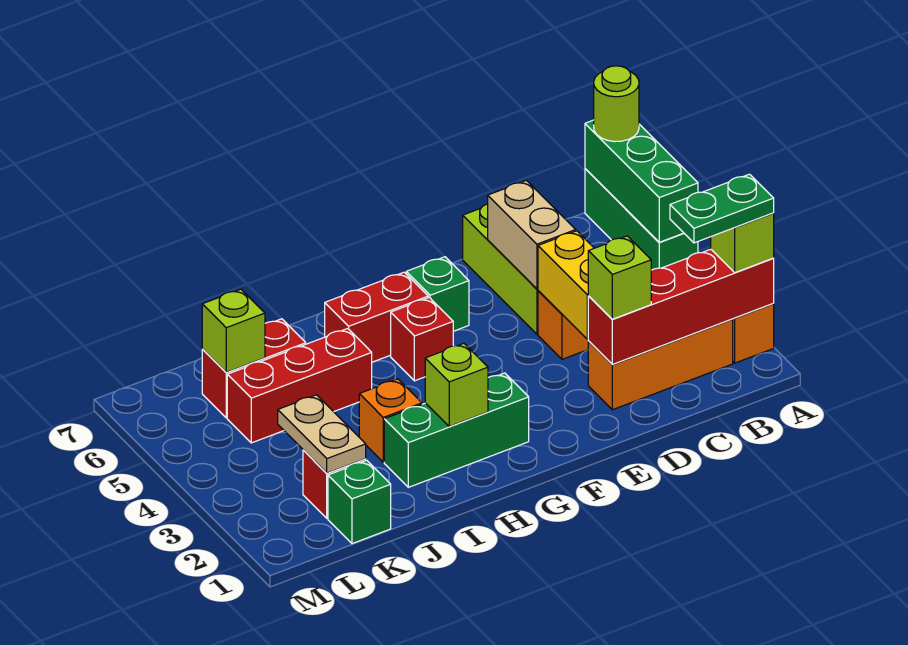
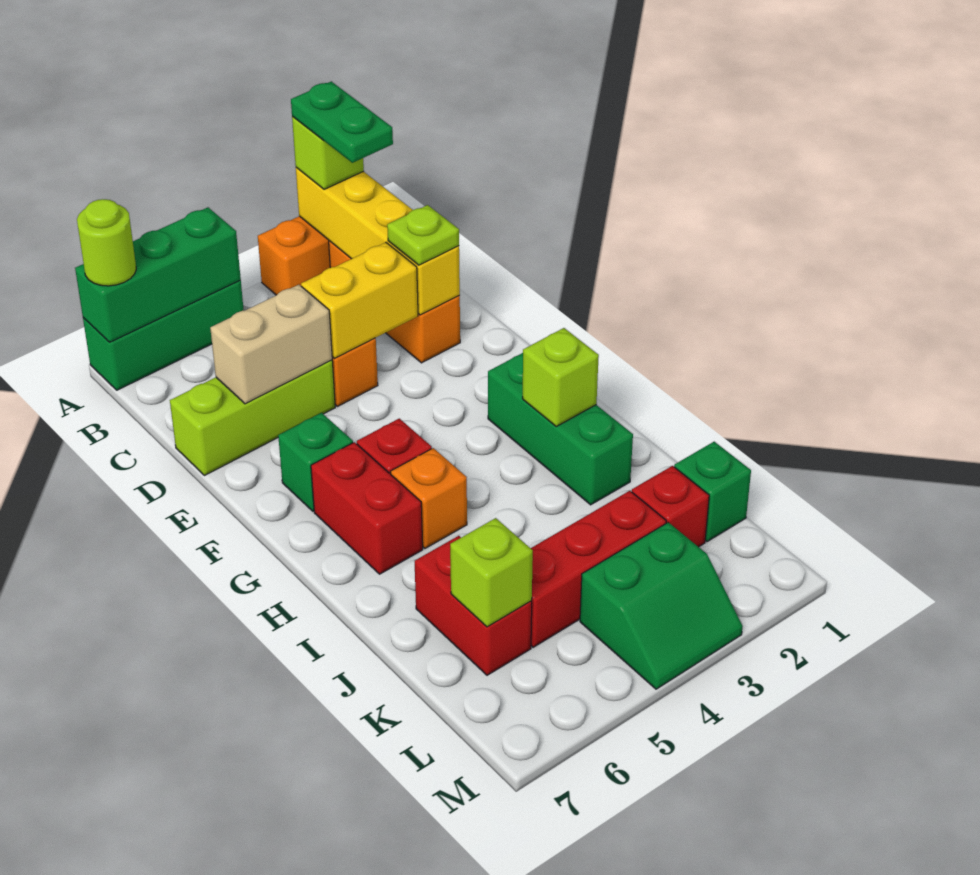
red 1x4 brick [588,249,774,364] -> yellow 1x4 brick [296,168,460,315]
lime 1x1 brick [588,236,651,319] -> lime 1x1 plate [387,205,459,265]
orange 1x1 brick [359,379,422,462] -> orange 1x1 brick moved to [390,448,467,548]
red 1x3 brick [227,329,372,443] -> red 1x3 brick turned to [531,491,666,647]
tan 1x2 plate [278,395,366,473] -> none
none -> green 2x2 slope [580,522,743,689]

